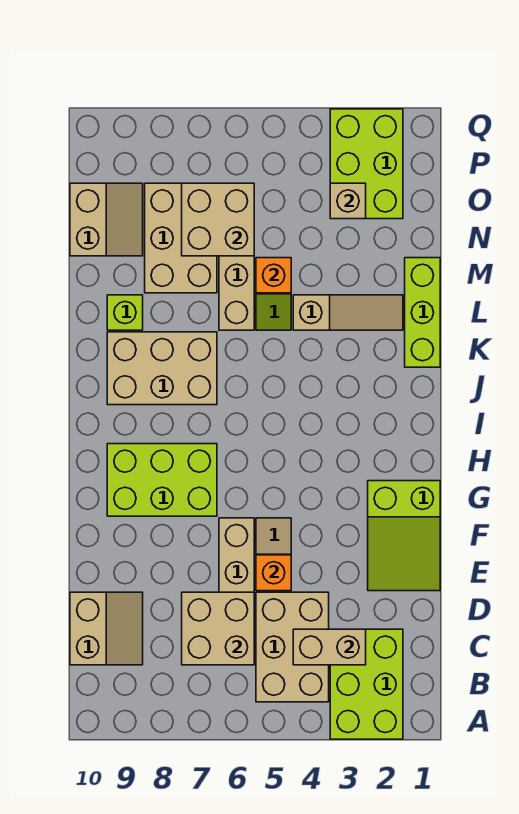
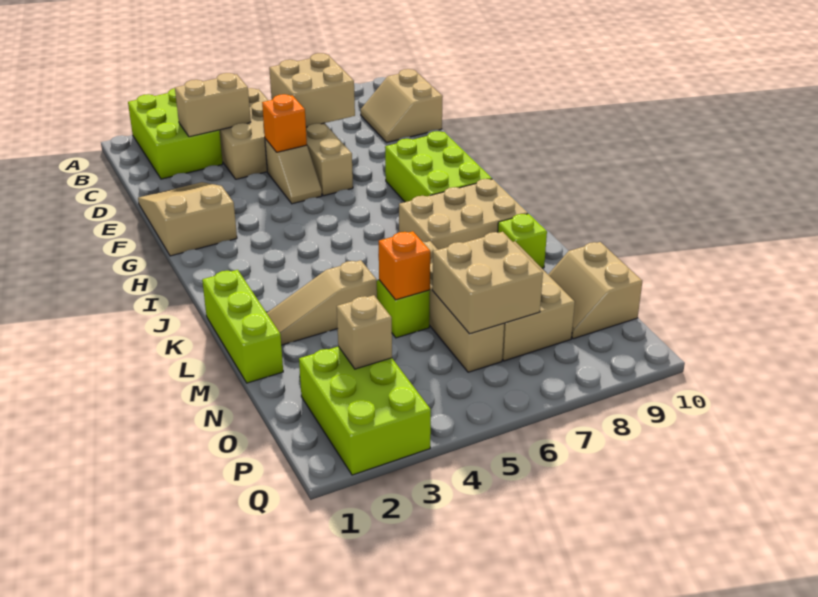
lime 2x3 slope [368,481,440,591] -> tan 2x3 slope [138,182,237,256]
lime 2x3 brick [107,444,217,516] -> lime 2x3 brick turned to [385,131,492,202]

